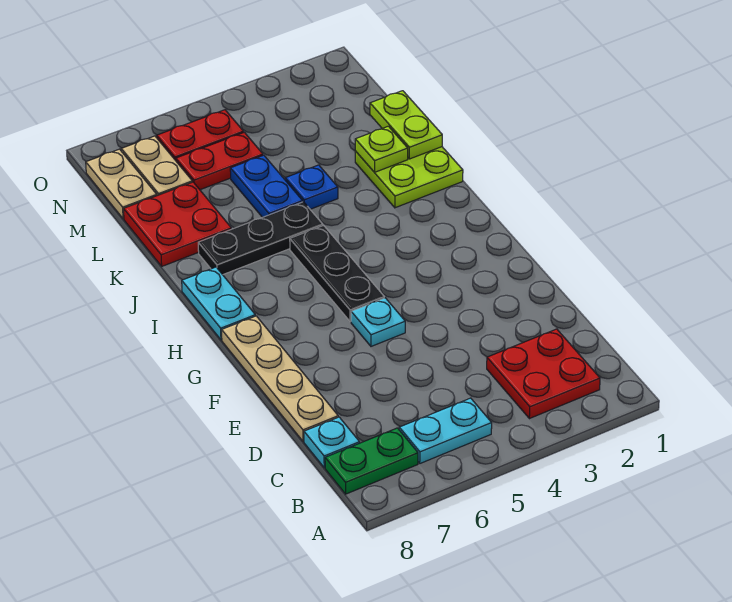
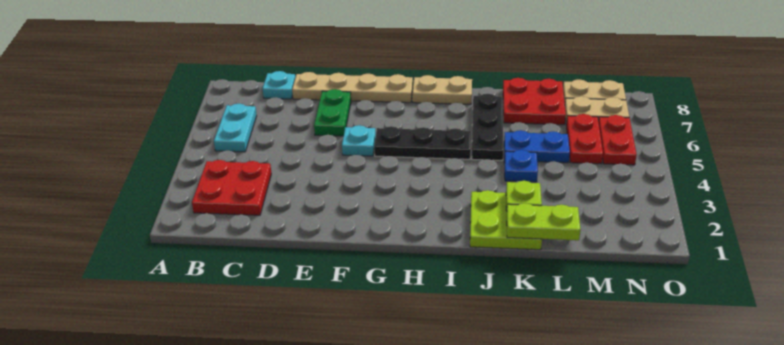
green 1x2 plate [325,428,418,494] -> green 1x2 plate moved to [314,89,351,136]
cyan 1x2 plate [182,267,255,340] -> tan 1x2 plate [412,75,472,104]

